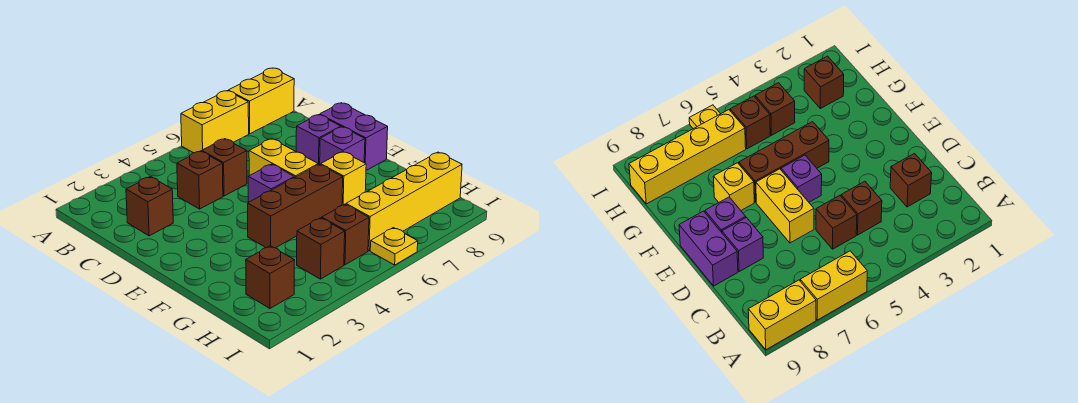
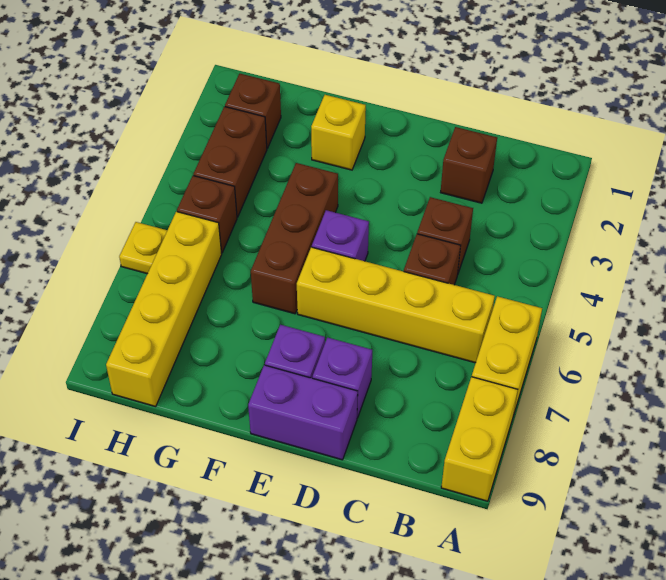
yellow 1x2 brick [249,139,319,178] -> yellow 1x4 brick [297,247,495,363]
yellow 1x1 brick [321,152,366,205] -> yellow 1x1 brick moved to [311,95,366,170]
brown 1x1 brick [297,218,345,279] -> brown 1x2 brick [193,107,267,217]

